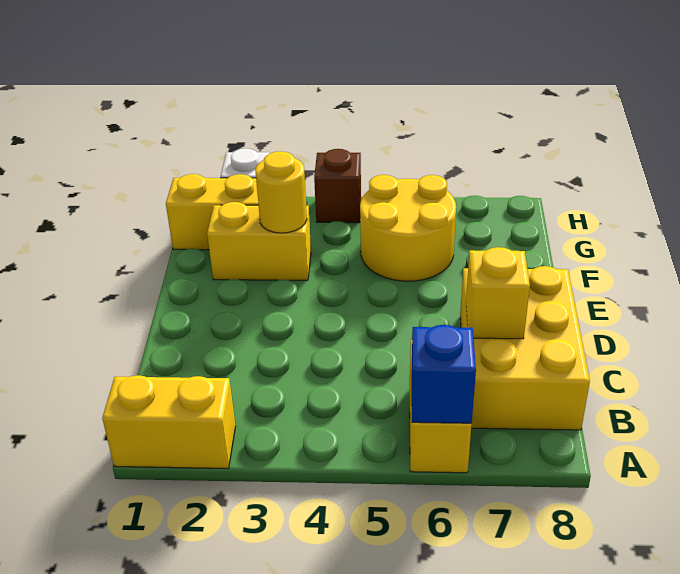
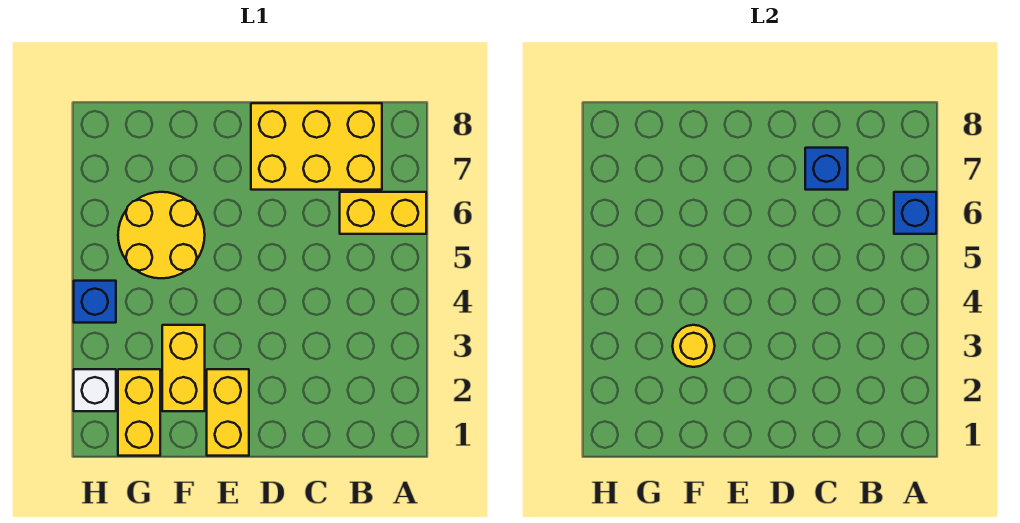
yellow 1x2 brick [102,375,236,468] -> yellow 1x2 brick moved to [207,369,249,456]
yellow 1x1 brick [466,247,530,339] -> blue 1x1 brick [805,148,848,190]
brown 1x1 brick [314,149,361,223] -> blue 1x1 brick [74,281,116,323]

